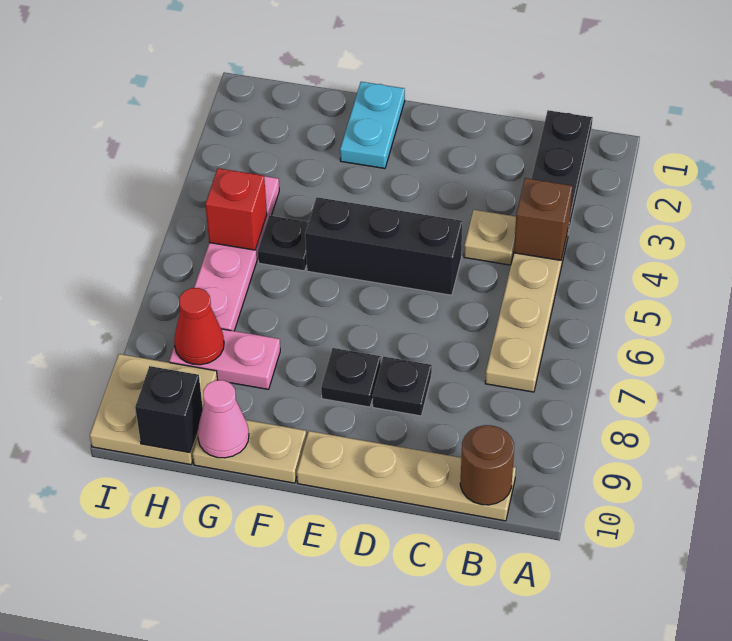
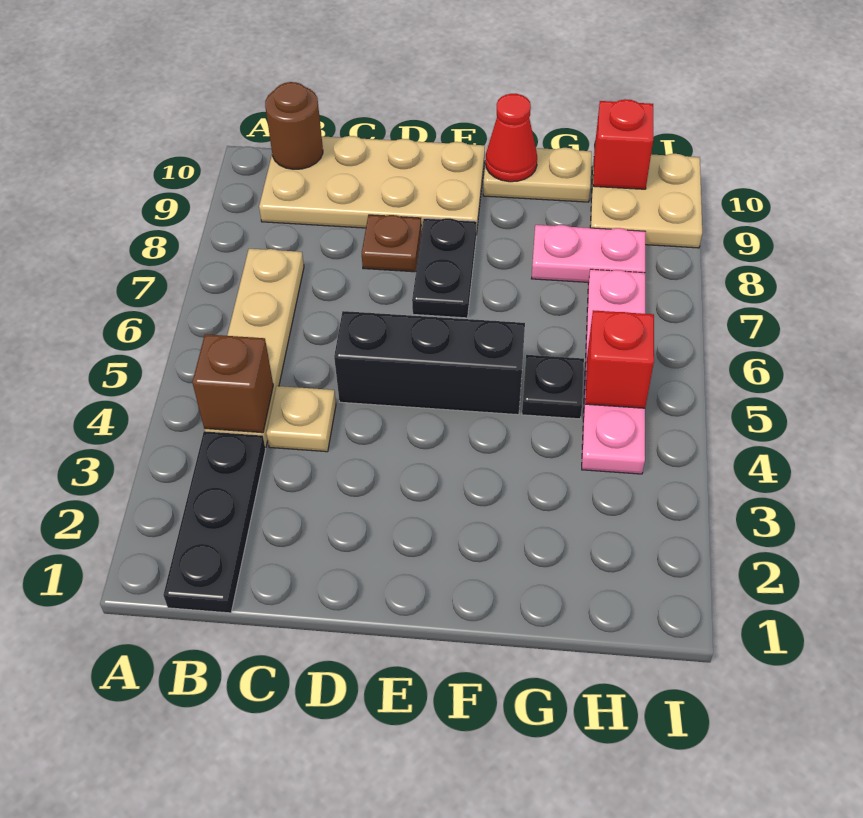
tan 1x4 plate [297,431,516,521] -> tan 2x4 plate [259,136,485,234]
black 1x1 plate [373,356,432,416] -> brown 1x1 plate [362,215,421,272]
black 1x1 plate [321,348,381,407] -> black 1x2 plate [412,218,477,318]
cyan 1x2 plate [340,82,405,168] -> none
pink 1x1 cone [198,380,249,458] -> none
red 1x1 cone [174,288,224,365] -> red 1x1 cone moved to [486,94,537,182]
black 1x1 brick [135,366,203,453] -> red 1x1 brick [593,99,653,189]

